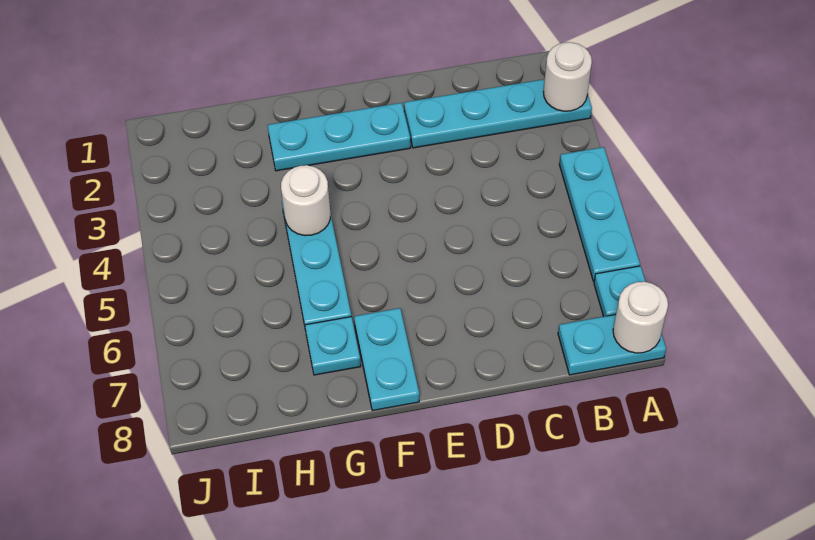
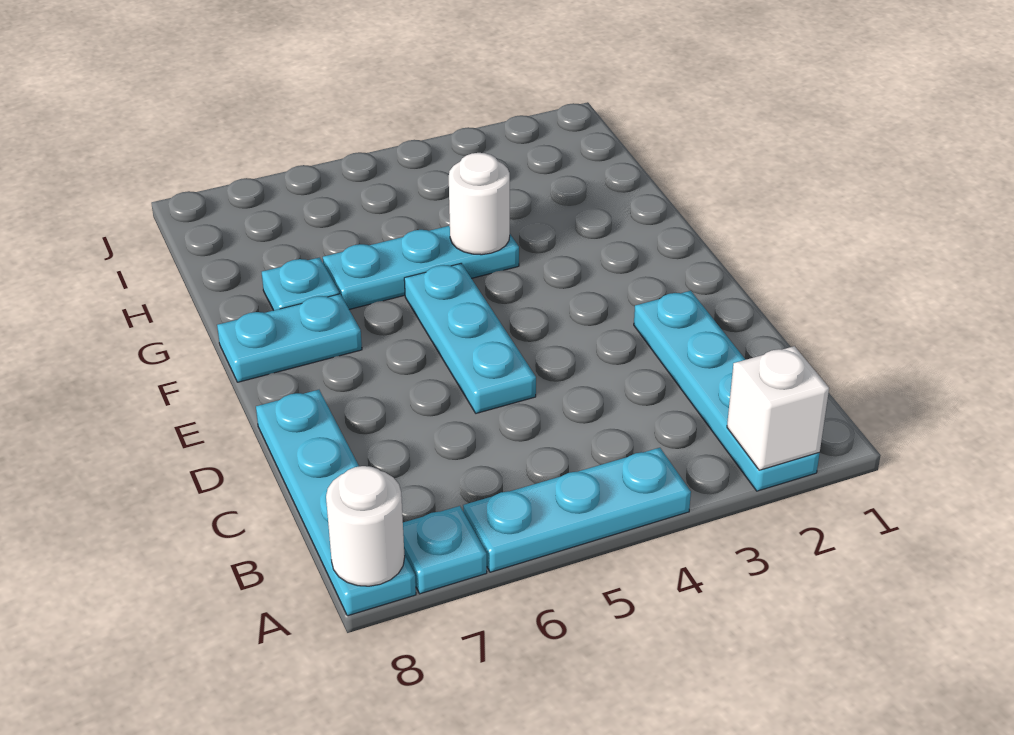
white 1x1 round brick [544,42,592,111] -> white 1x1 brick [727,346,829,470]
cyan 1x2 plate [558,315,666,375] -> cyan 1x4 plate [256,390,416,616]
cyan 1x3 plate [267,103,411,171] -> cyan 1x3 plate moved to [404,264,536,413]

